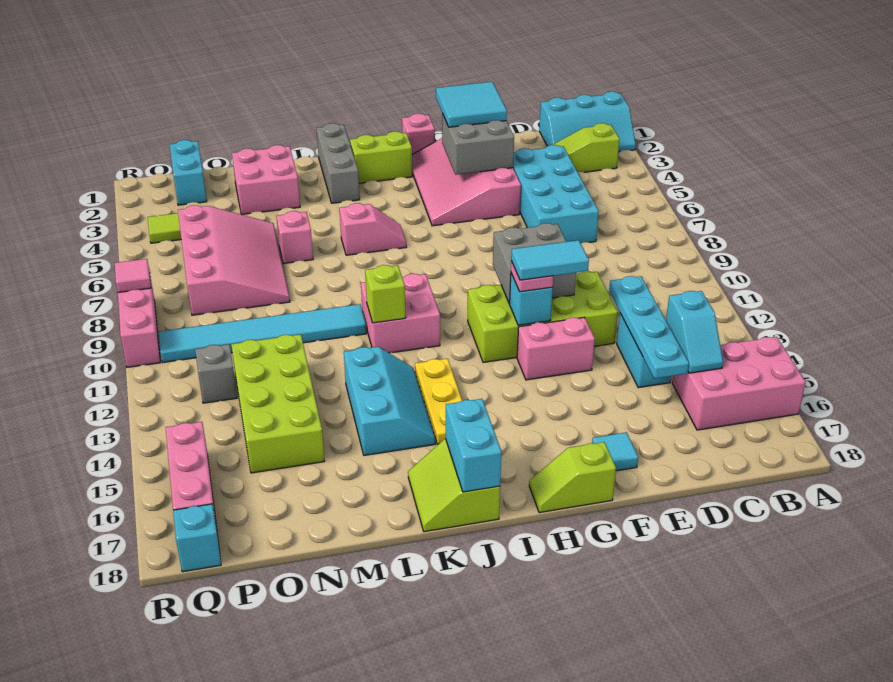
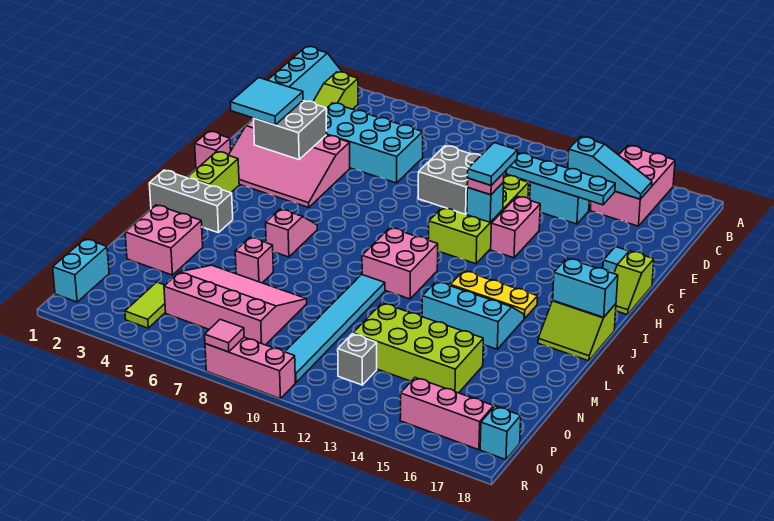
cyan 1x2 slope [666,291,723,373] -> cyan 1x3 slope [568,137,652,199]
lime 1x1 brick [365,265,406,323] -> none
cyan 1x2 brick [170,140,207,205] -> cyan 1x2 brick turned to [53,239,109,302]

